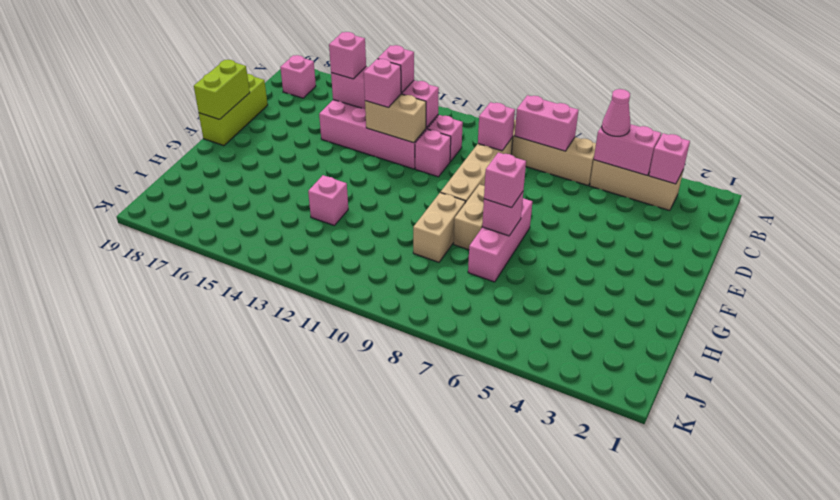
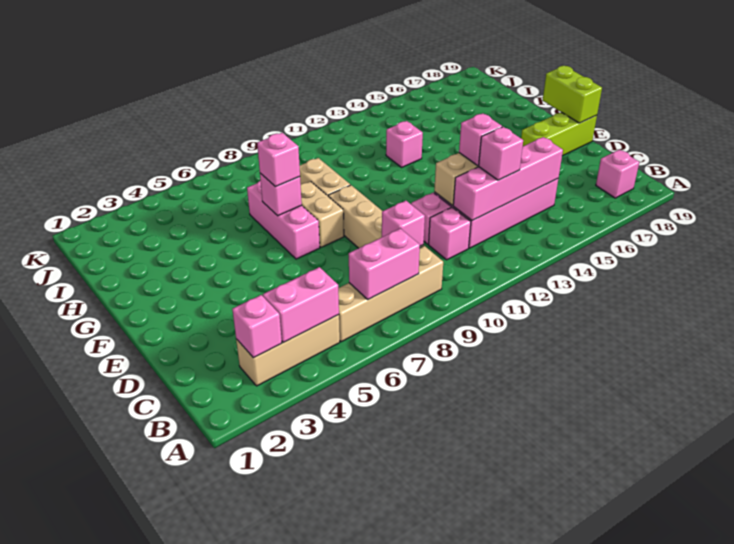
pink 1x1 cone [602,89,631,136] -> none
pink 1x1 brick [329,32,366,79] -> none
lime 1x3 brick [199,74,268,146] -> lime 1x3 brick turned to [521,112,597,156]

